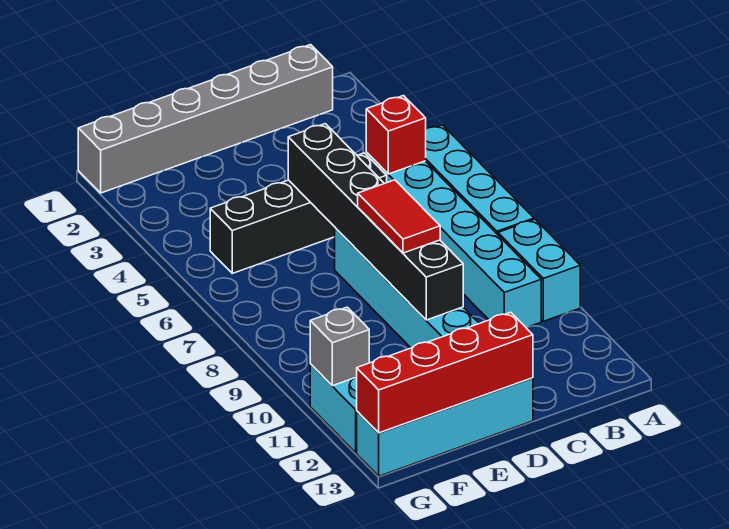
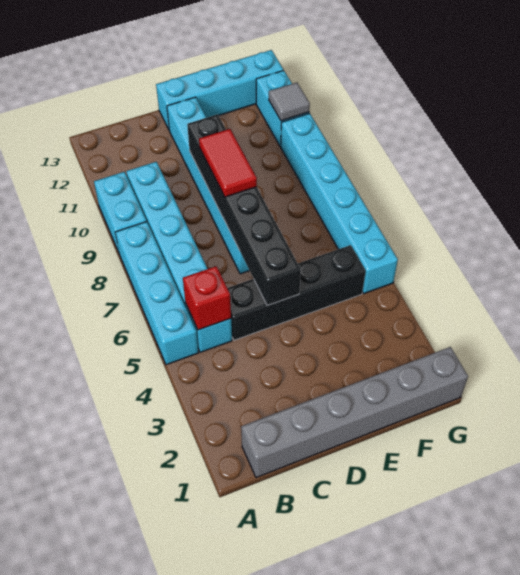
red 1x4 brick [357,312,533,433] -> none
none -> cyan 1x6 brick [281,113,398,293]
grey 1x1 brick [310,307,369,386] -> grey 1x1 tile [269,83,310,121]

